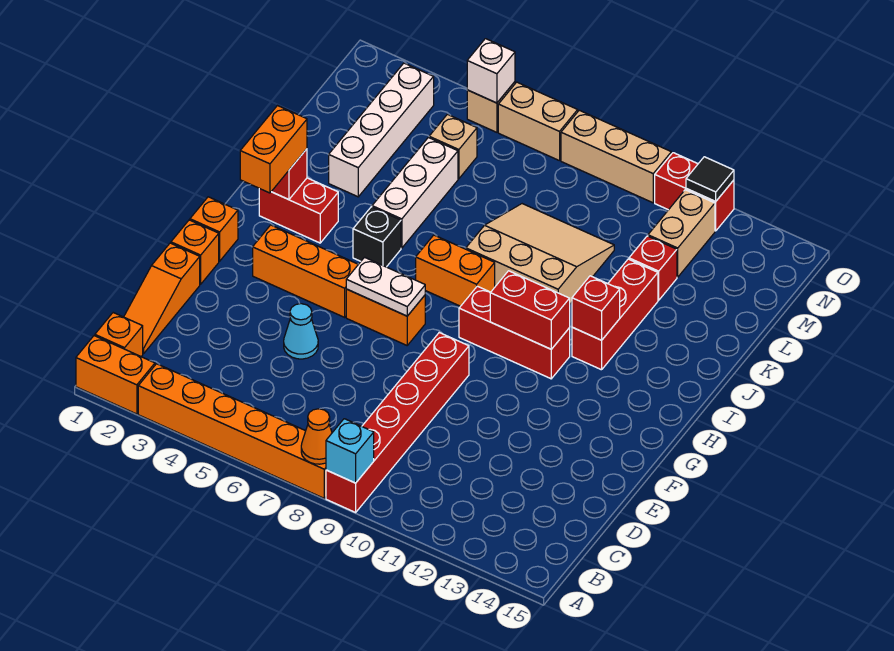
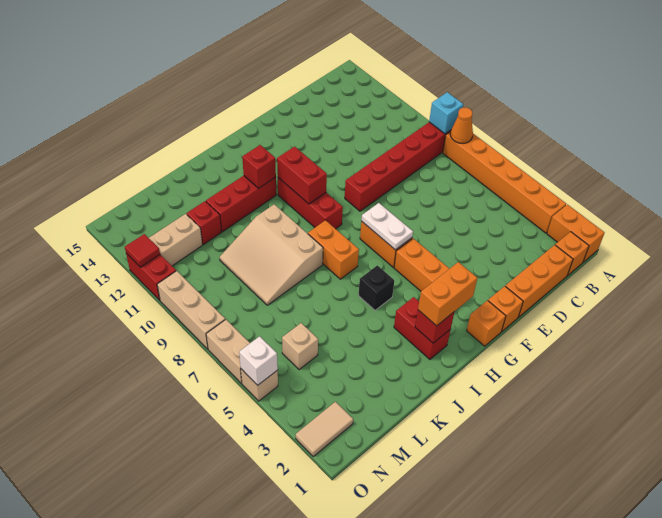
orange 1x3 slope [124,243,200,354] -> orange 1x3 brick [505,245,573,317]
cyan 1x1 cone [284,304,318,359] -> none
white 1x3 brick [372,137,458,248] -> none
white 1x4 brick [329,63,434,197] -> none
none -> tan 1x2 tile [296,402,353,456]
black 1x1 tile [686,157,734,201] -> red 1x1 tile [125,234,160,267]

